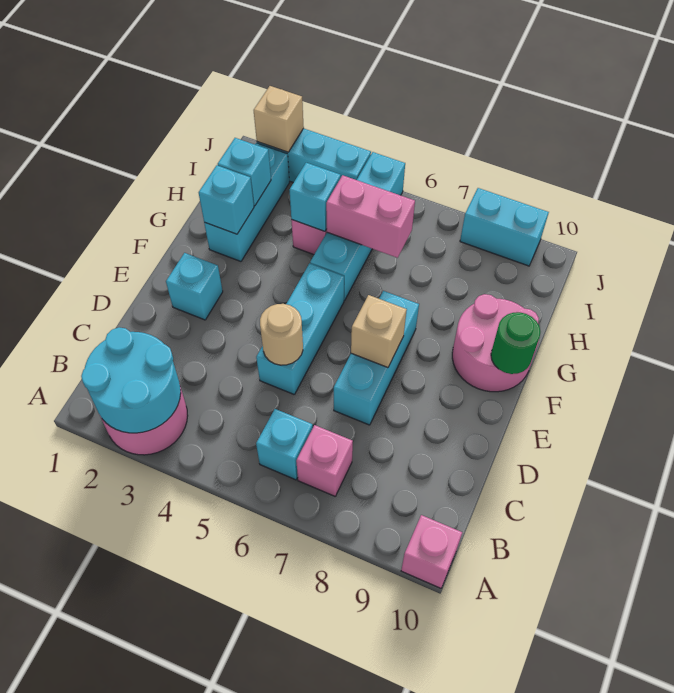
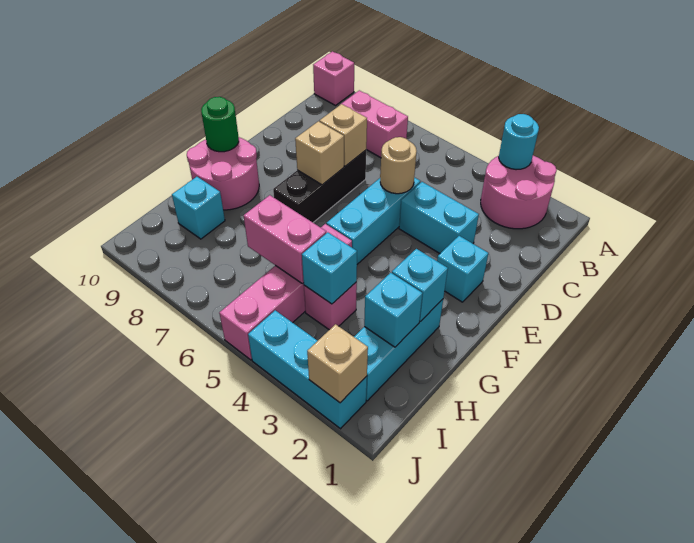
cyan 2x2 round brick [81,327,181,433] -> cyan 1x1 round brick [499,114,539,170]
cyan 1x1 brick [256,409,313,480] -> cyan 1x1 brick moved to [172,177,225,239]
pink 1x1 brick [296,425,353,496] -> pink 1x2 brick [340,90,408,158]
cyan 1x3 brick [334,291,419,425] -> black 1x3 brick [273,150,366,222]
none -> tan 1x1 brick [320,104,367,166]
cyan 1x4 brick [310,152,405,301] -> pink 1x4 brick [219,224,352,360]
cyan 1x2 brick [460,188,549,266] -> cyan 1x2 brick moved to [399,182,479,253]

